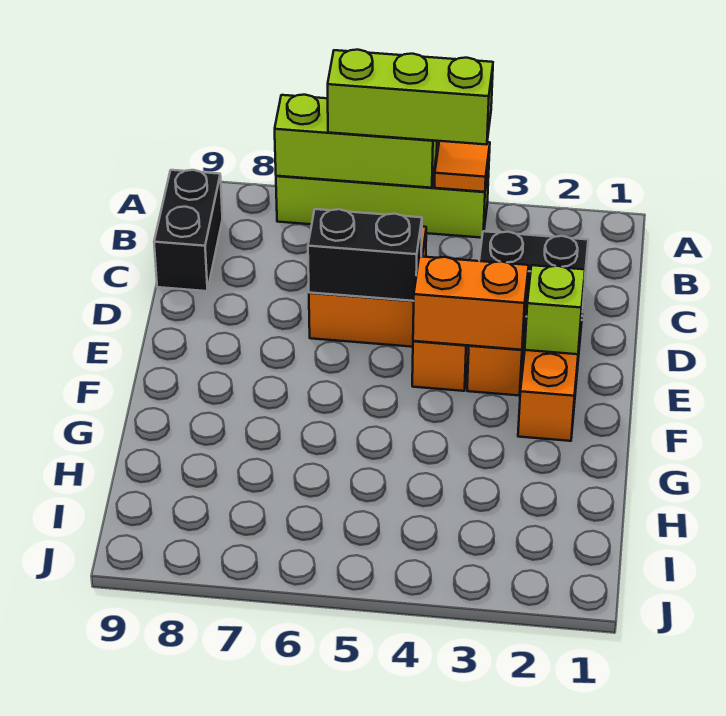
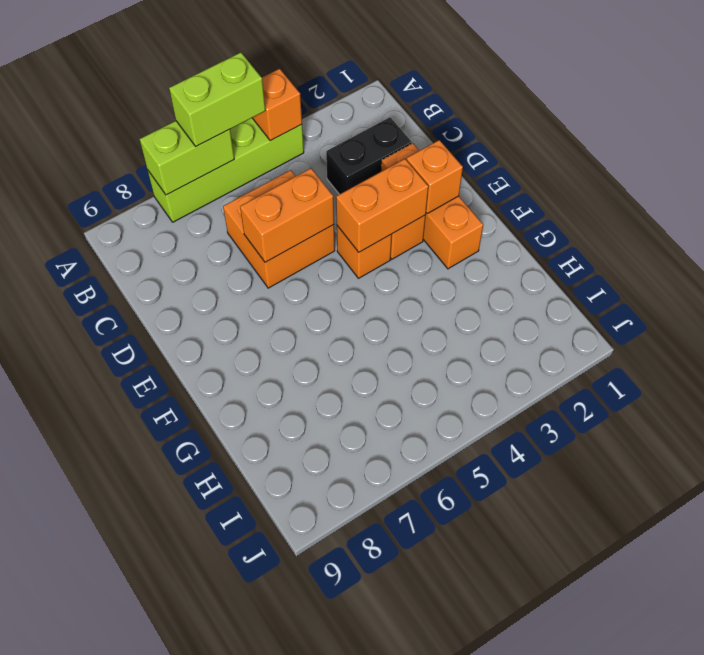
orange 1x1 tile [434,141,490,192] -> orange 1x1 brick [252,69,302,141]
lime 1x3 brick [328,50,493,145] -> lime 1x2 brick [169,52,265,146]
lime 1x3 brick [275,95,437,188] -> lime 1x2 brick [140,121,234,195]
black 1x2 brick [154,170,222,291] -> none
black 1x2 brick [308,209,422,301] -> orange 1x2 brick [240,168,334,262]
lime 1x1 brick [525,265,585,354] -> orange 1x1 brick [407,140,463,213]

